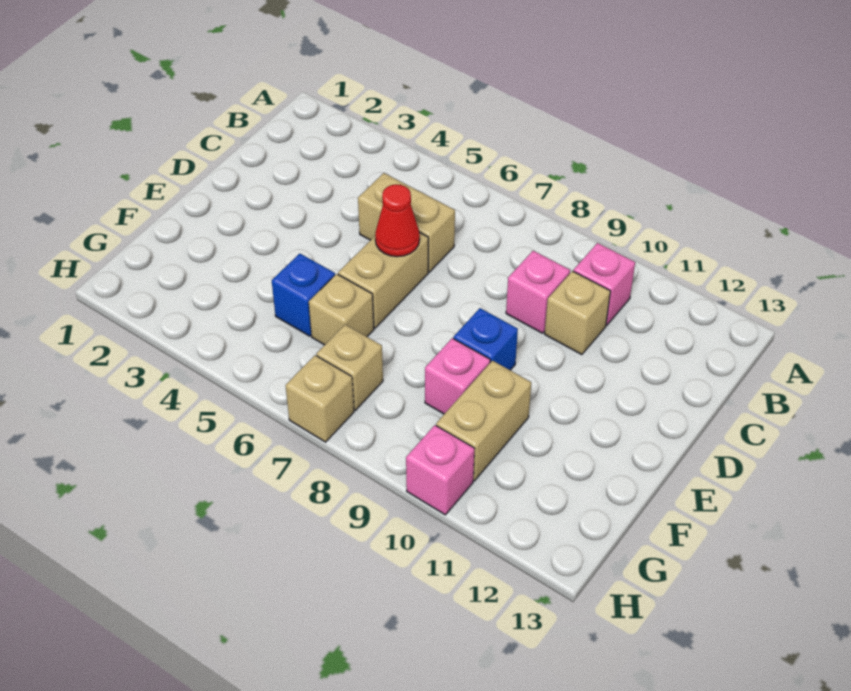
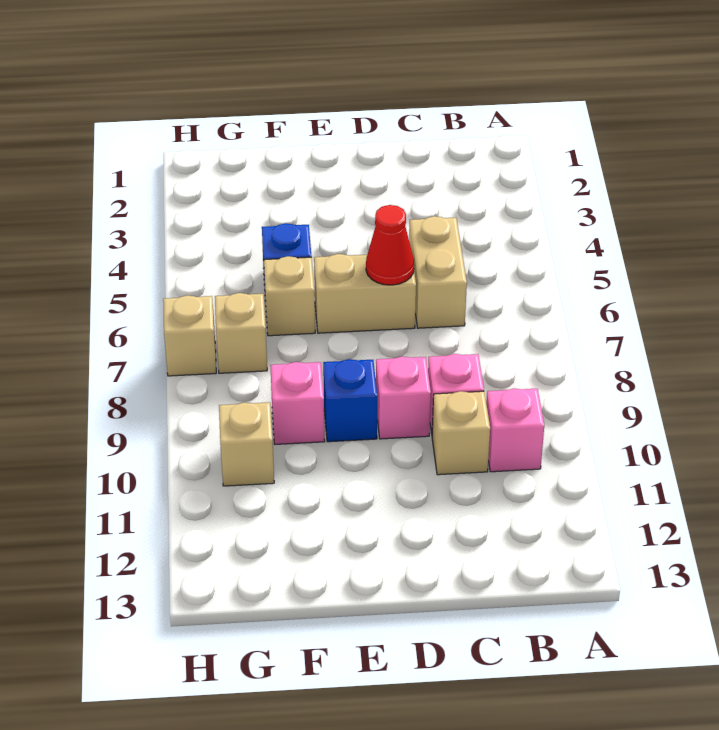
tan 1x2 brick [436,361,531,481] -> tan 1x1 brick [219,402,274,486]
pink 1x1 brick [406,425,474,515] -> pink 1x1 brick moved to [376,357,431,439]

